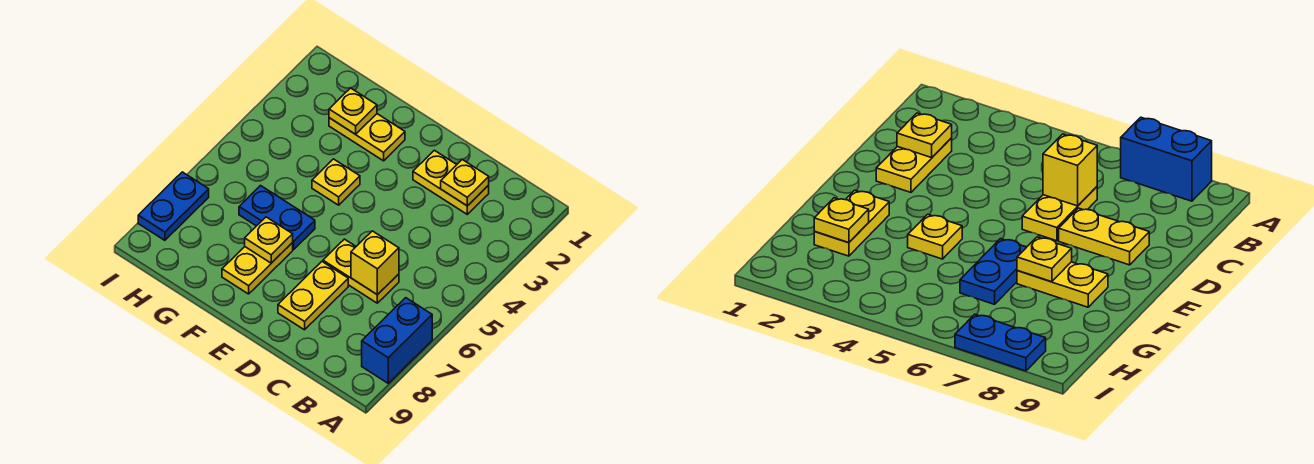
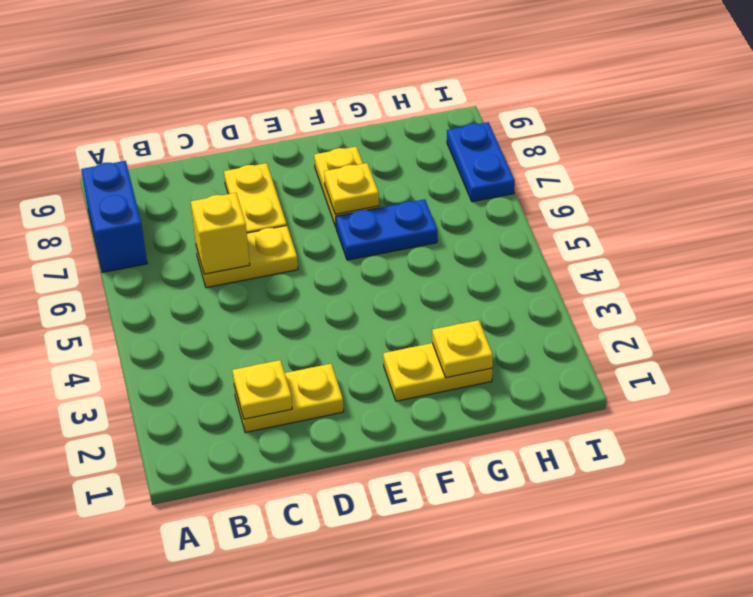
yellow 1x1 plate [312,159,360,205] -> none

